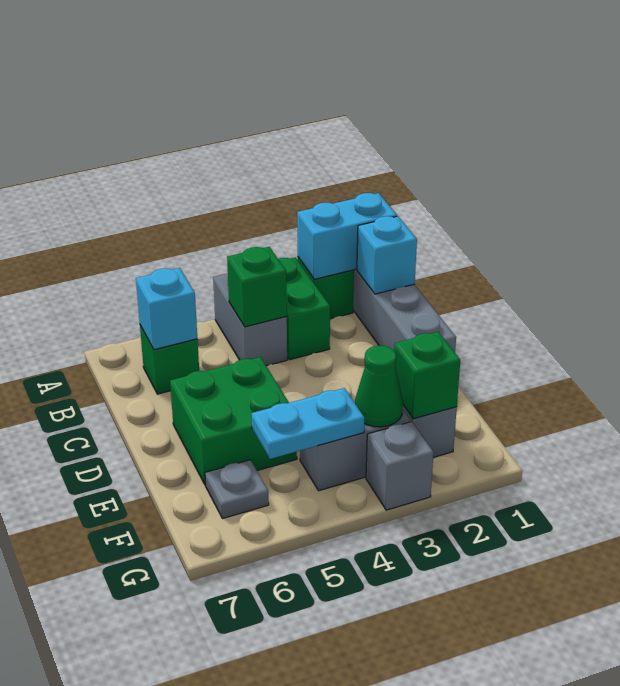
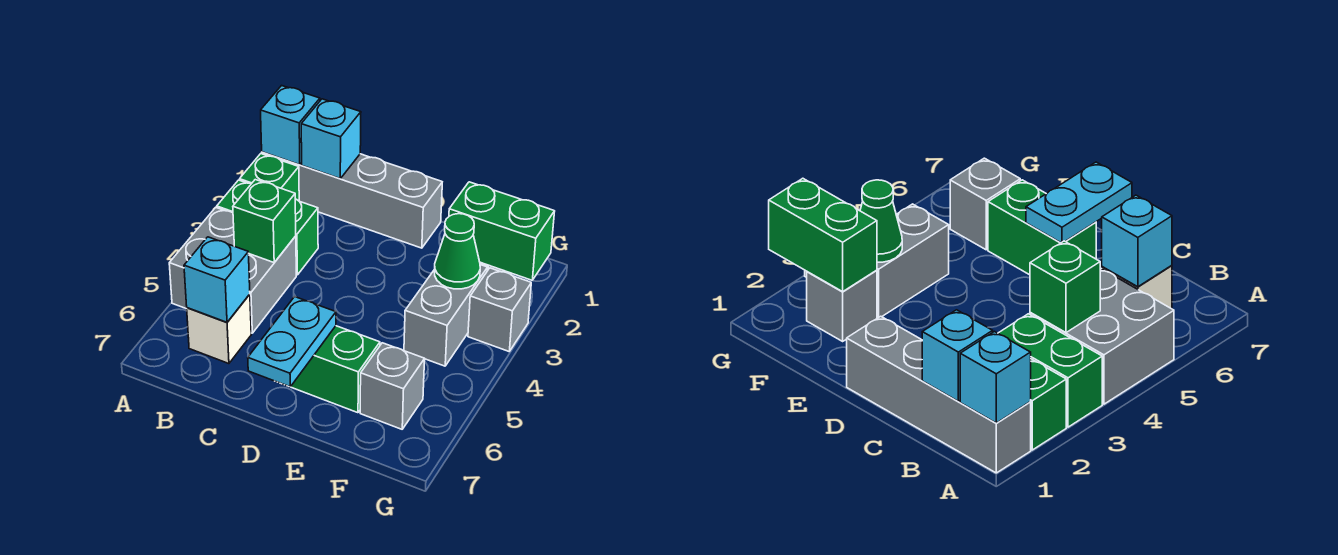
cyan 1x2 brick [297,193,397,279] -> cyan 1x1 brick [261,86,320,165]
grey 1x2 brick [213,274,287,366] -> grey 2x2 brick [169,208,296,333]
green 1x1 brick [140,325,199,394] -> white 1x1 brick [187,294,251,364]
green 2x2 brick [170,357,297,485] -> green 1x2 brick [291,326,380,413]
green 1x1 brick [394,332,460,419] -> green 1x2 brick [449,182,555,280]
cyan 1x2 plate [251,388,364,459] -> cyan 1x2 plate moved to [248,297,336,387]
grey 1x1 plate [205,460,269,519] -> grey 1x1 brick [360,343,425,429]

